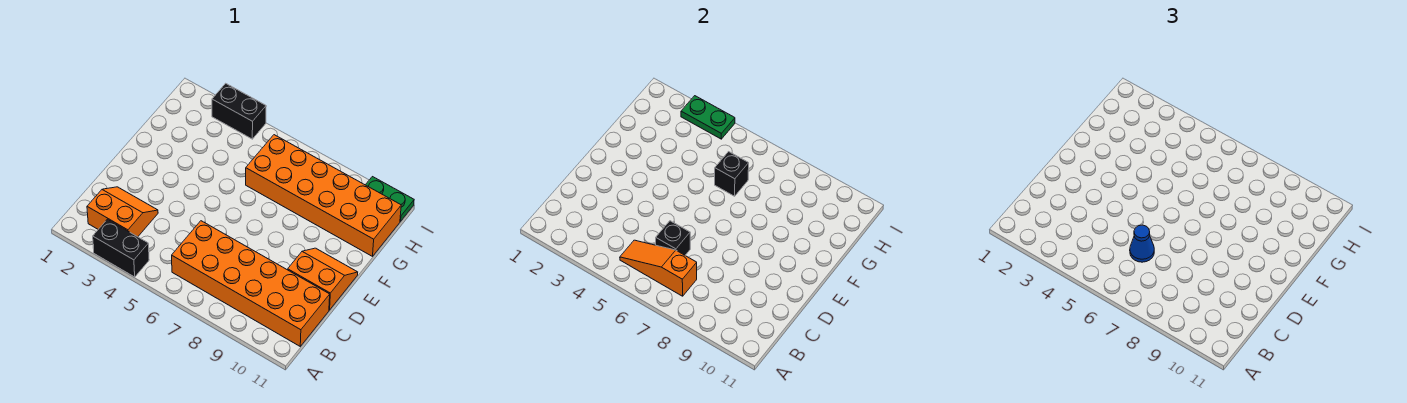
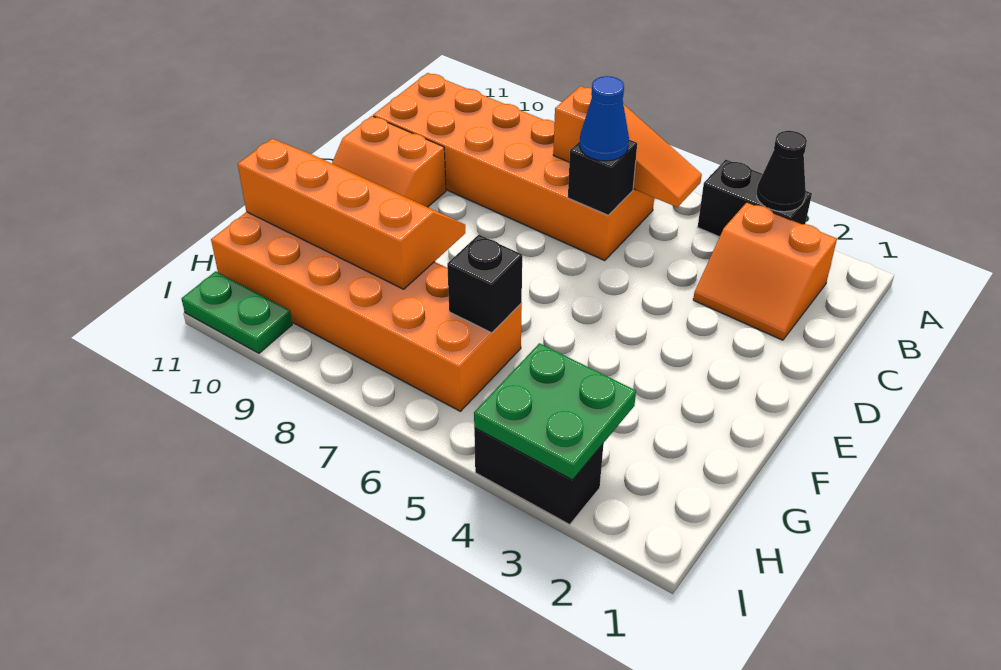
none -> black 1x1 cone [757,131,807,212]
none -> orange 2x4 slope [238,139,465,289]
green 1x2 plate [681,96,735,139] -> green 2x2 plate [474,343,636,480]

